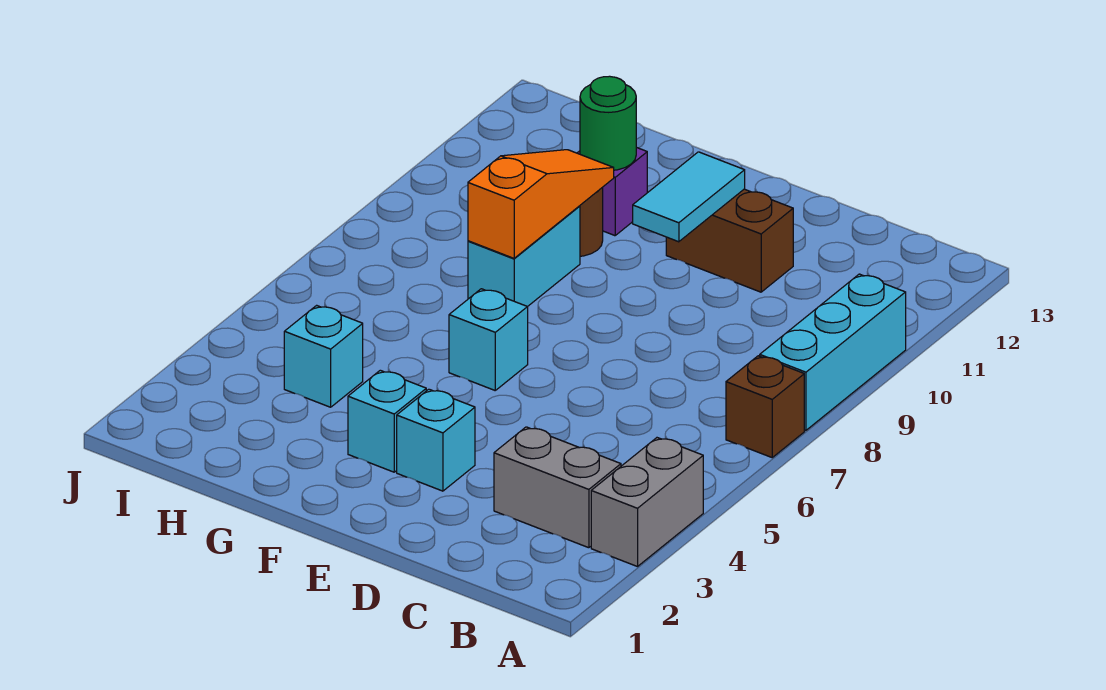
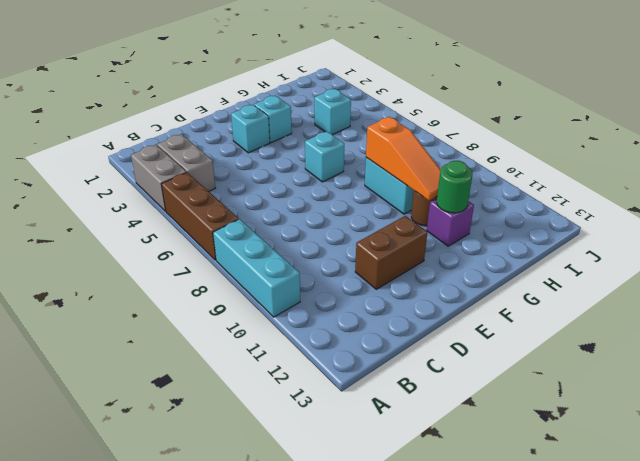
brown 1x1 brick [726,356,804,457] -> brown 1x3 brick [162,172,239,260]
grey 1x2 brick [494,427,621,548] -> grey 1x2 brick turned to [157,134,215,191]
cyan 1x2 tile [633,152,745,242] -> none

